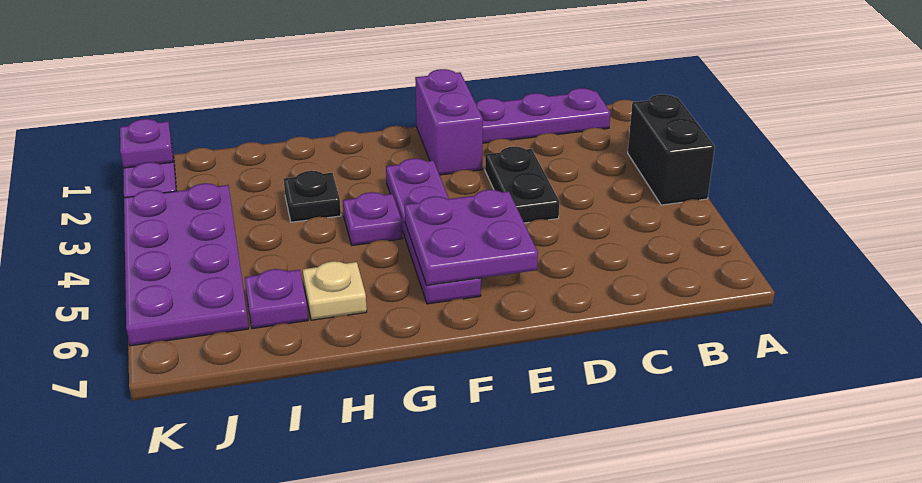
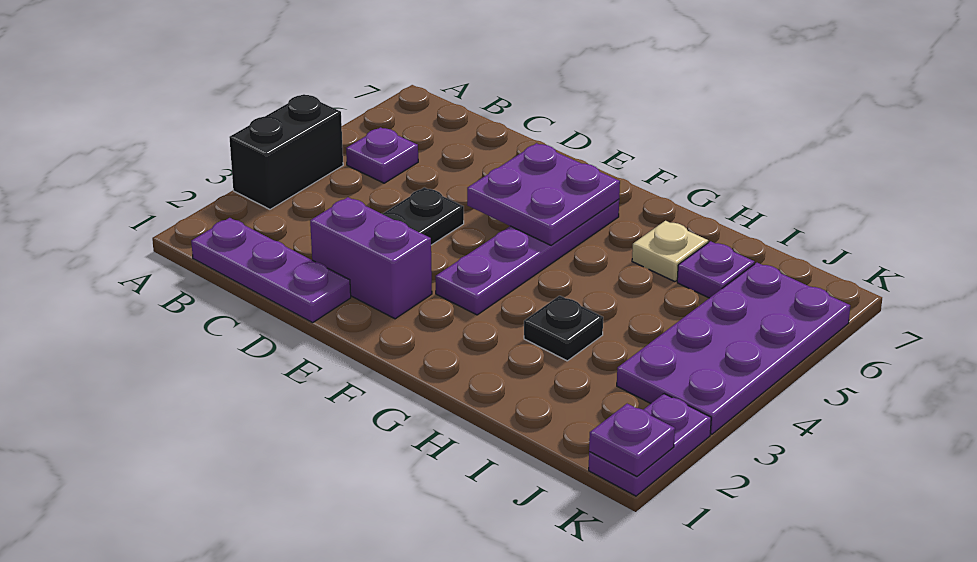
purple 1x2 brick [415,69,483,175] -> purple 1x2 brick turned to [310,197,432,319]
purple 1x1 plate [343,192,403,245] -> purple 1x1 plate moved to [346,127,418,183]

